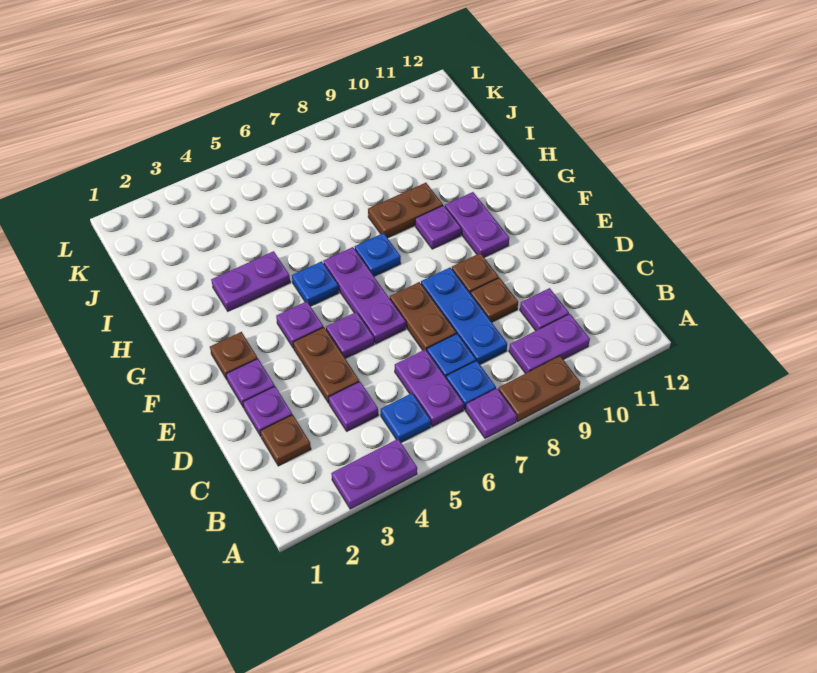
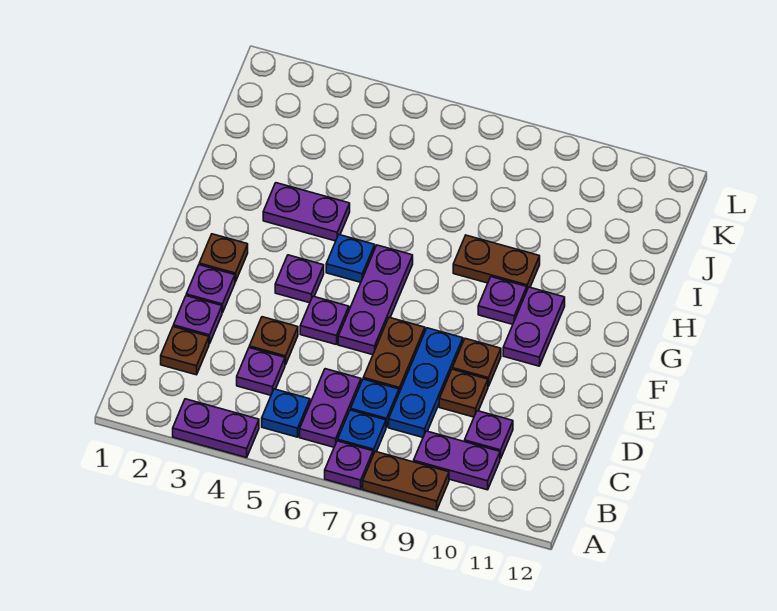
brown 1x2 plate [293,327,359,403] -> brown 1x1 plate [249,317,298,365]
blue 1x1 plate [355,233,401,276] -> none

